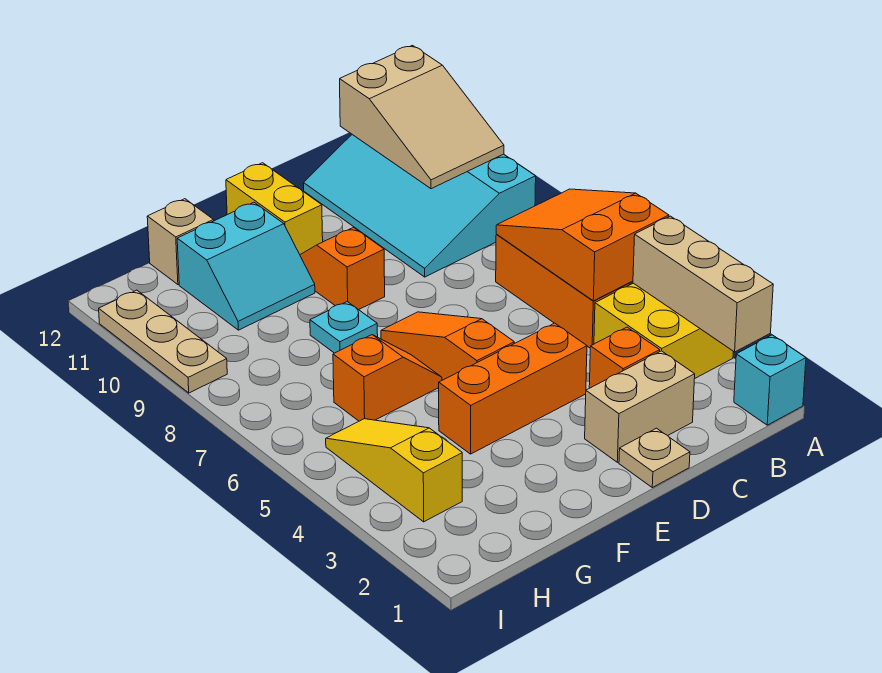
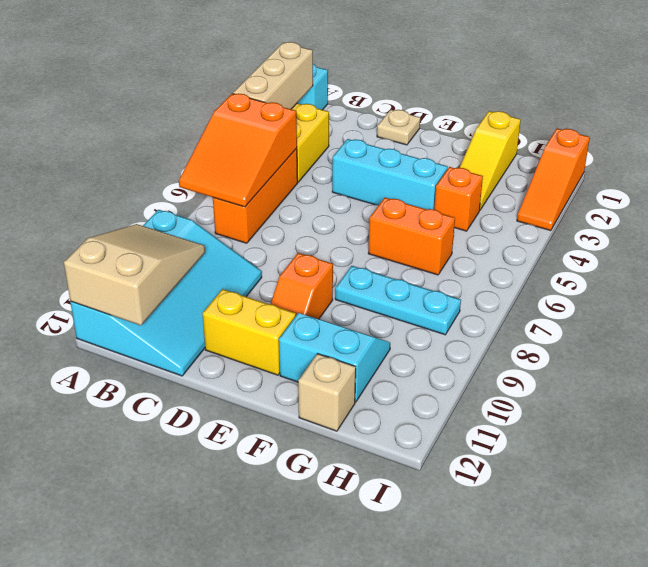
tan 1x2 brick [585,351,695,462] -> none
orange 1x1 brick [589,327,660,388] -> orange 1x1 brick moved to [434,167,483,231]
orange 1x3 brick [439,323,587,454] -> cyan 1x3 brick [332,139,448,210]
orange 1x3 slope [381,312,514,380] -> orange 1x3 slope moved to [517,129,590,231]
yellow 1x2 brick [226,163,323,254] -> yellow 1x2 brick turned to [203,289,296,375]
orange 1x2 slope [333,335,442,421] -> orange 1x2 brick [368,198,455,275]
cyan 1x1 plate [310,302,378,353] -> cyan 1x3 plate [335,266,461,335]
yellow 1x3 slope [326,419,462,522] -> yellow 1x3 slope moved to [460,111,521,210]
tan 1x3 plate [99,290,227,393] -> none

